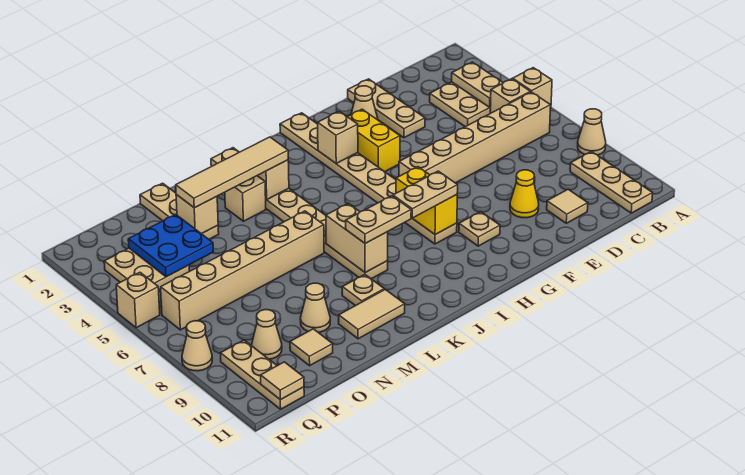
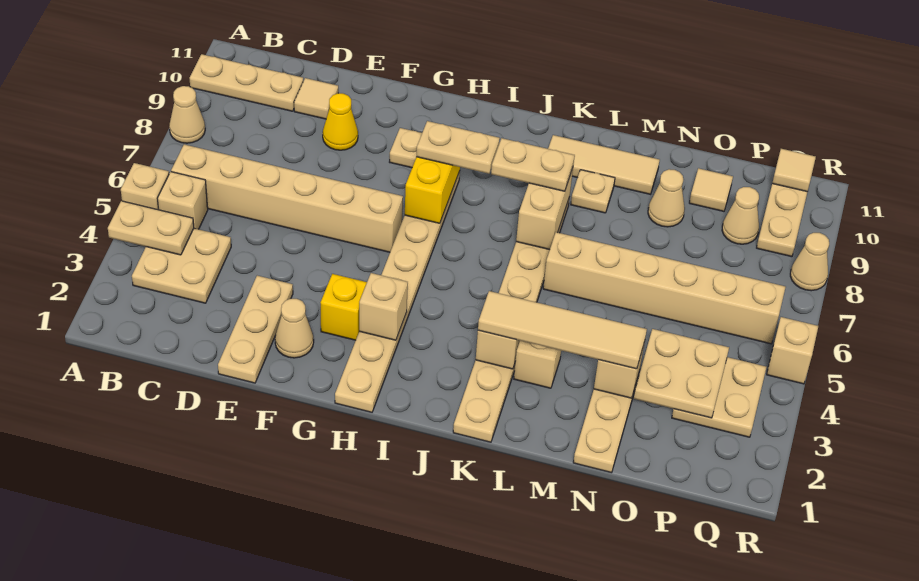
tan 1x2 plate [452,62,503,107] -> tan 1x2 plate turned to [108,201,194,255]
tan 1x3 plate [570,152,653,213] -> tan 1x3 plate turned to [190,54,303,111]
yellow 1x2 brick [348,109,400,172] -> yellow 1x1 brick [320,274,367,340]
tan 1x2 tile [339,290,405,339] -> tan 1x3 tile [548,135,660,194]
blue 2x2 plate [128,214,213,277] -> tan 2x2 plate [634,329,729,418]

